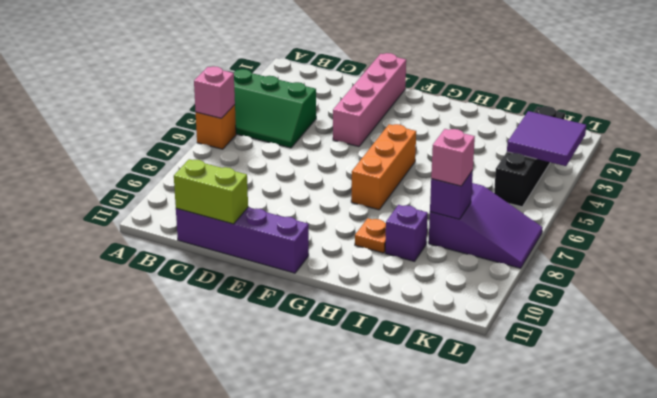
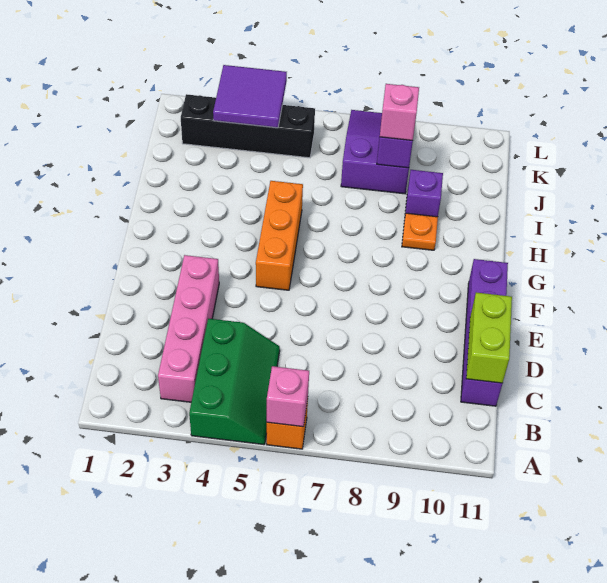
pink 1x4 brick [333,53,406,147] -> pink 1x4 brick turned to [158,255,219,402]
orange 1x3 brick [351,124,416,210] -> orange 1x3 brick turned to [256,181,303,290]

